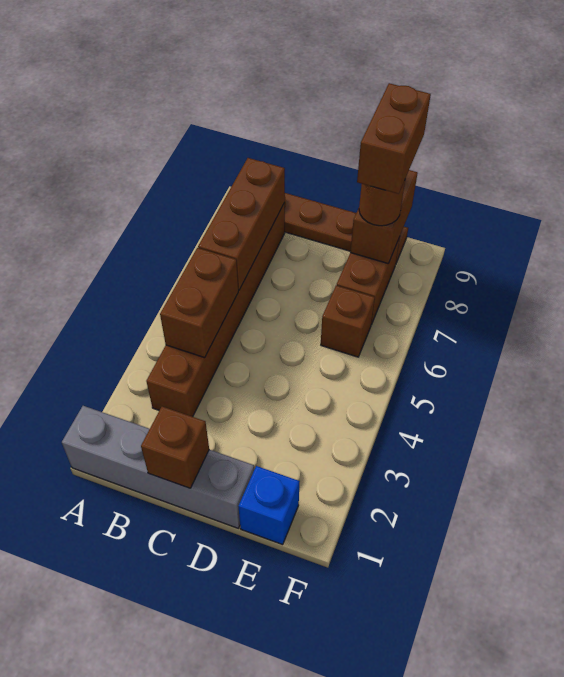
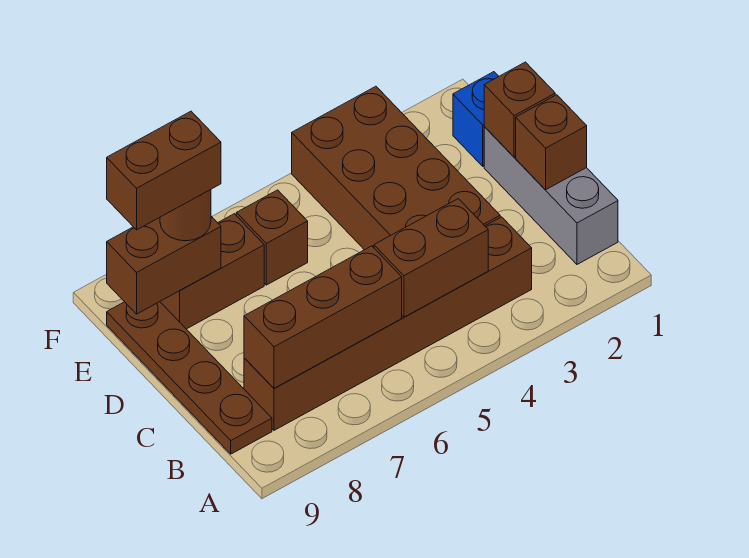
grey 1x4 brick [62,406,254,528] -> grey 1x3 brick [484,127,618,264]
none -> brown 2x4 brick [292,86,500,250]
none -> brown 1x1 brick [484,62,555,157]

